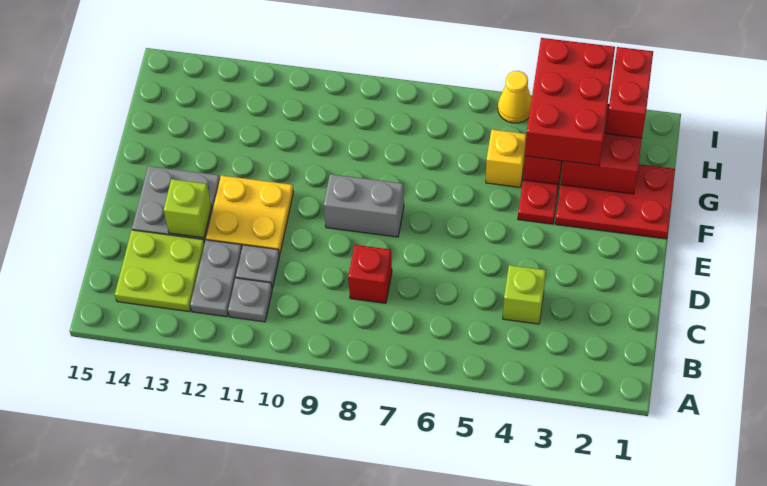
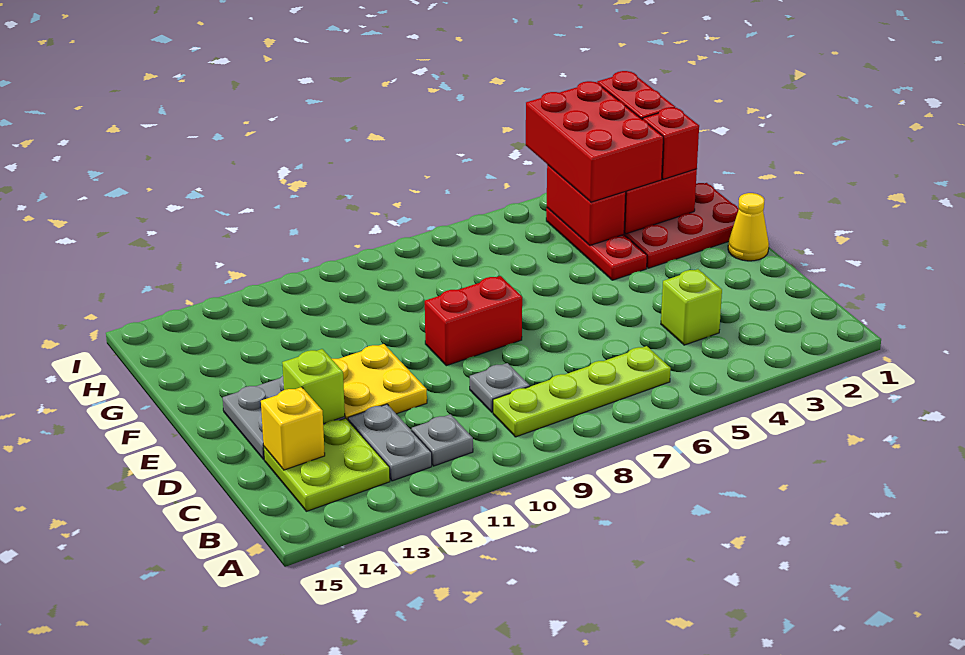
none -> lime 1x4 plate [493,346,671,437]
red 1x1 brick [348,245,392,303] -> red 1x1 brick moved to [643,107,699,179]
grey 1x1 plate [236,245,280,288] -> grey 1x1 plate moved to [470,363,530,412]
grey 1x2 brick [324,174,404,237] -> red 1x2 brick [425,276,522,366]
yellow 1x1 brick [486,130,526,187] -> yellow 1x1 brick moved to [261,387,325,470]
yellow 1x1 cone [498,71,532,123] -> yellow 1x1 cone moved to [728,193,769,261]

